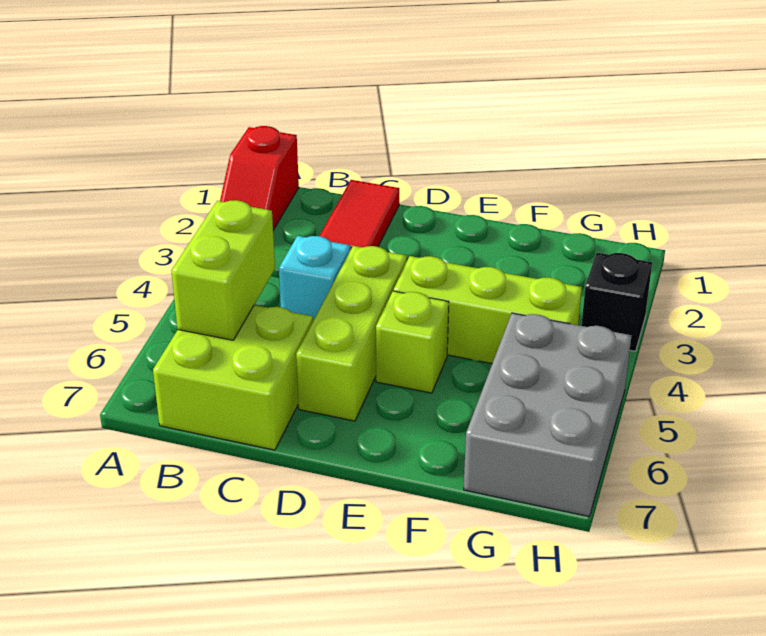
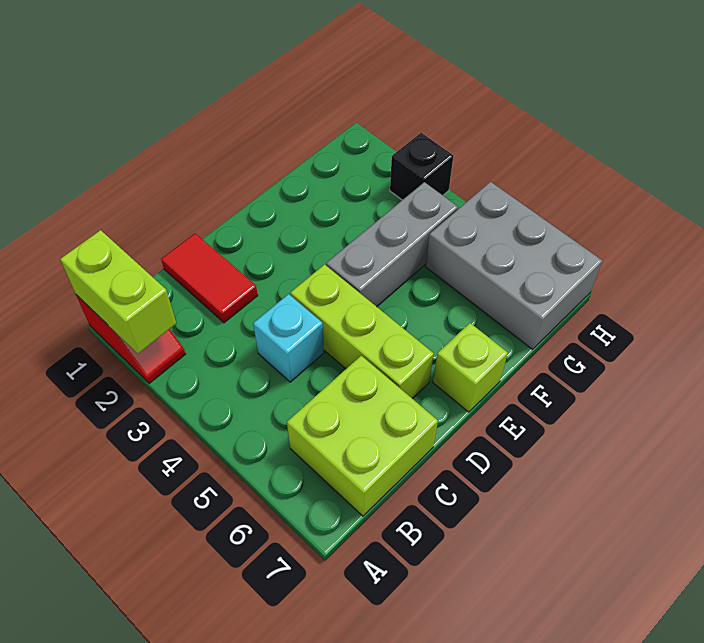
lime 1x2 brick [171,200,275,340] -> lime 1x2 brick moved to [60,230,176,354]
lime 1x3 brick [394,256,582,364] -> grey 1x3 brick [326,182,458,307]
lime 1x1 brick [376,291,449,393] -> lime 1x1 brick moved to [433,323,508,412]

